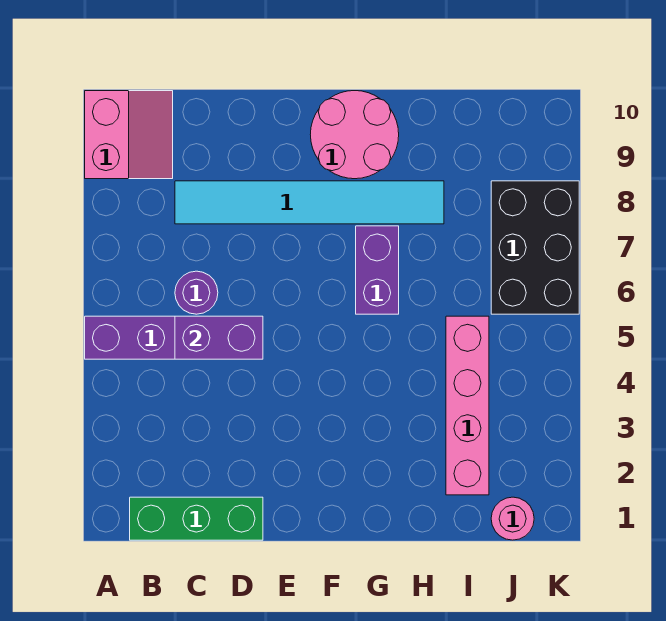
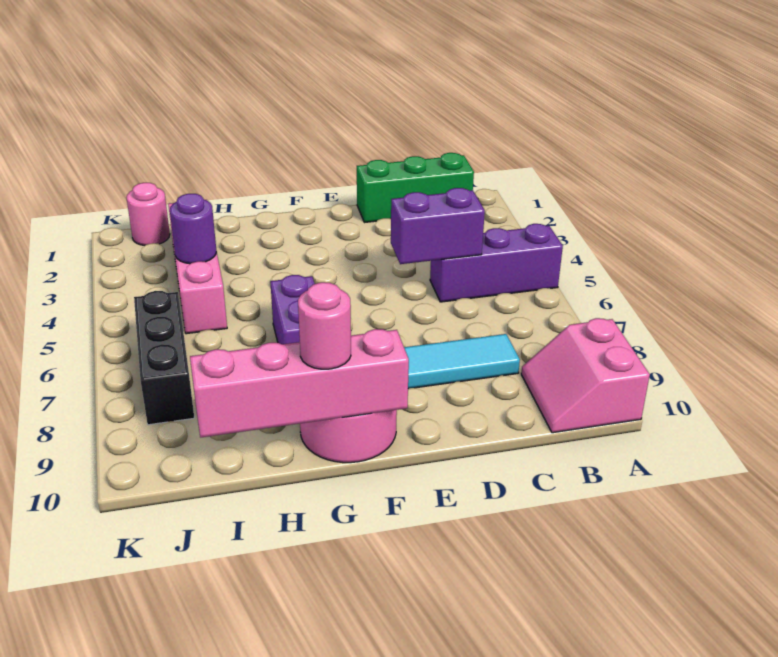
purple 1x1 round brick [175,271,218,314] -> purple 1x1 round brick moved to [170,194,216,264]
none -> pink 1x4 brick [190,329,409,438]
none -> pink 1x1 round brick [298,282,351,369]
black 2x3 brick [491,181,579,314] -> black 1x3 brick [134,291,194,425]

